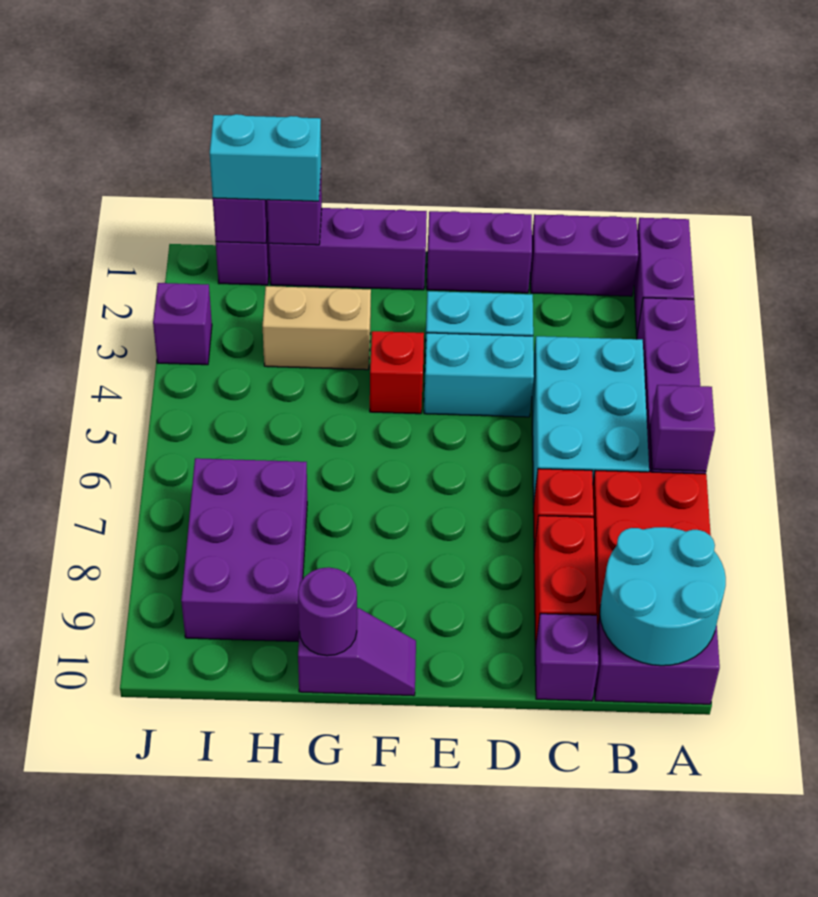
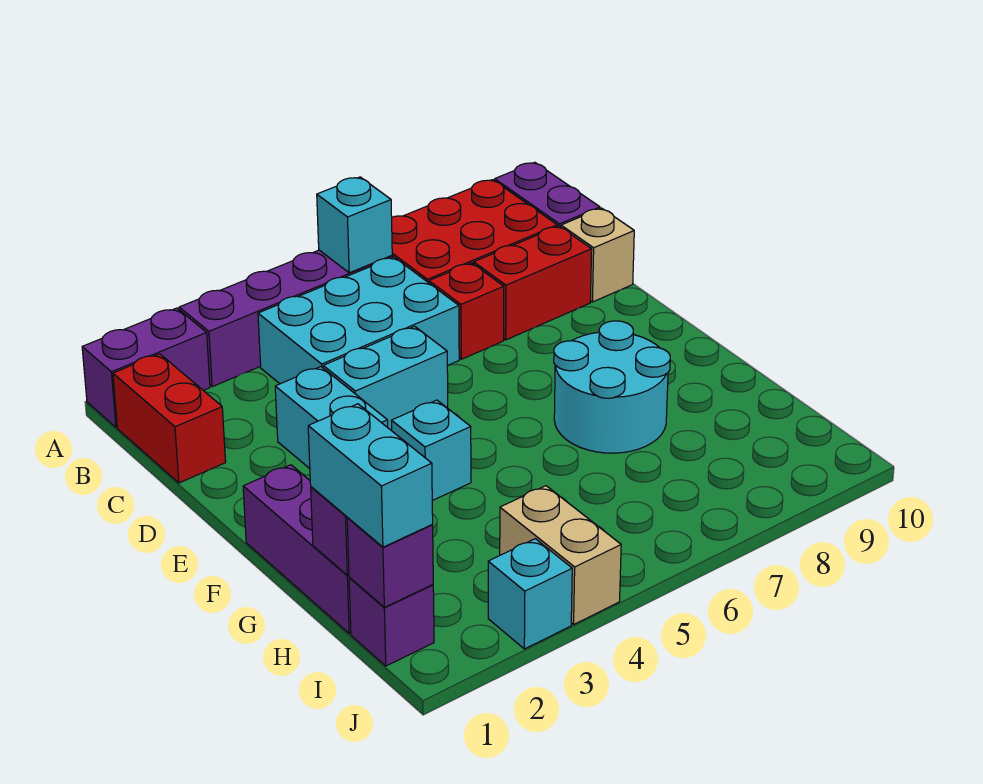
purple 1x1 brick [650,385,715,471] -> cyan 1x1 brick [317,177,392,273]
cyan 2x2 round brick [600,527,726,666] -> cyan 2x2 round brick moved to [554,321,670,453]
purple 1x2 brick [530,214,638,296] -> red 1x2 brick [113,354,226,483]
purple 1x1 brick [535,614,598,701] -> tan 1x1 brick [561,208,634,302]
purple 1x2 brick [427,211,532,293] -> none
cyan 1x2 brick [424,333,534,417] -> cyan 1x2 brick turned to [323,326,448,431]
red 1x1 brick [370,331,424,414] -> cyan 1x1 brick [391,400,471,501]
purple 1x2 slope [298,608,416,696] -> none
tan 1x2 brick [263,286,371,370] -> tan 1x2 brick moved to [500,486,621,624]
purple 1x1 round brick [298,567,357,656] -> none
purple 2x3 brick [181,458,307,642] -> none
purple 1x1 brick [153,283,212,365] -> cyan 1x1 brick [488,539,572,649]

